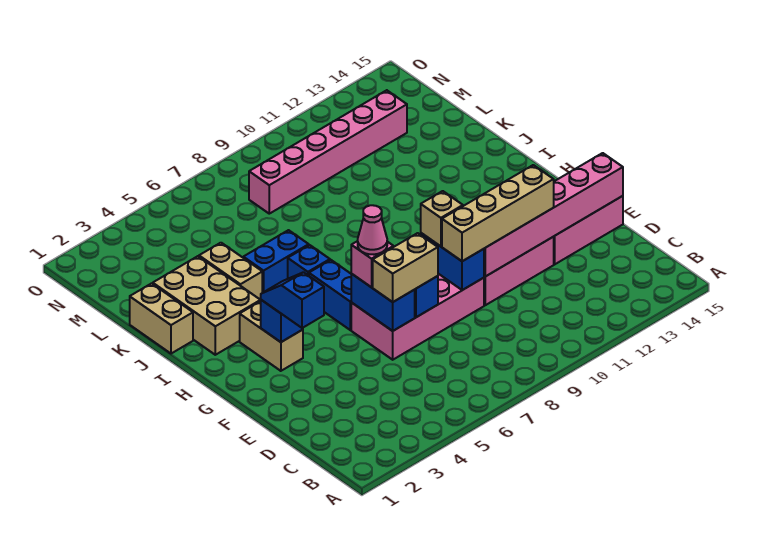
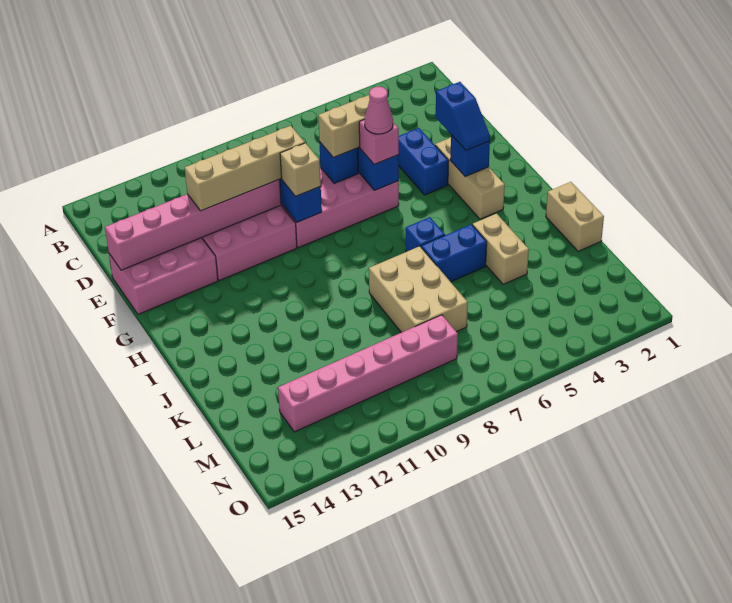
tan 1x2 brick [240,301,303,371] -> tan 1x3 brick [435,137,505,219]
blue 1x2 brick [309,260,352,330] -> blue 1x2 brick moved to [399,128,449,195]
tan 2x3 brick [153,256,261,355] -> tan 2x3 brick moved to [369,246,468,333]

